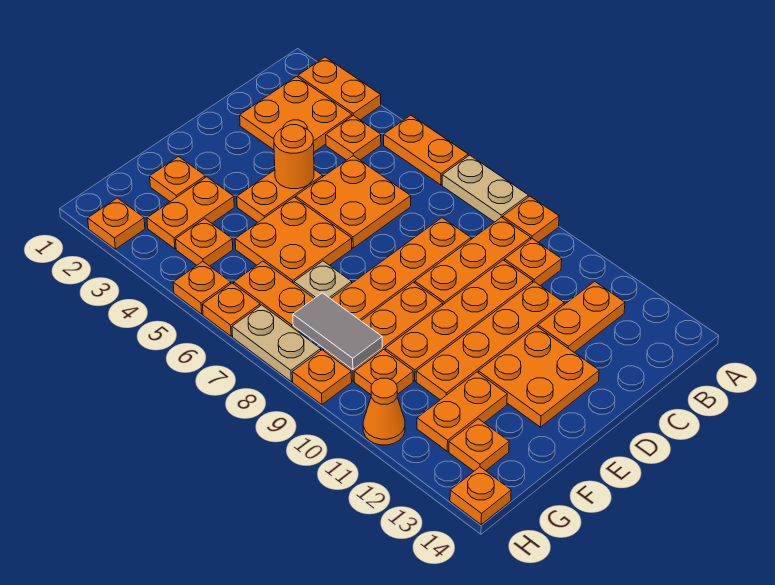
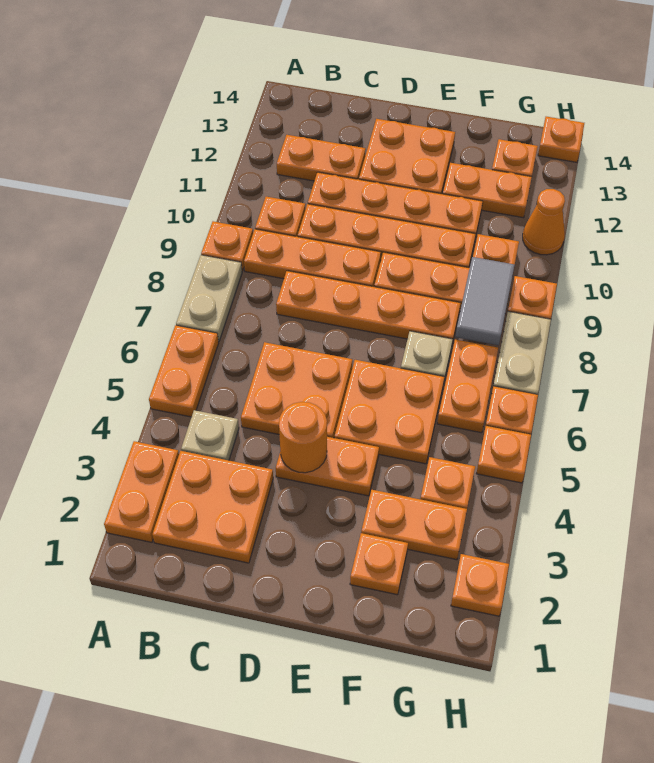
orange 1x1 plate [326,115,381,160] -> tan 1x1 plate [181,410,239,460]

